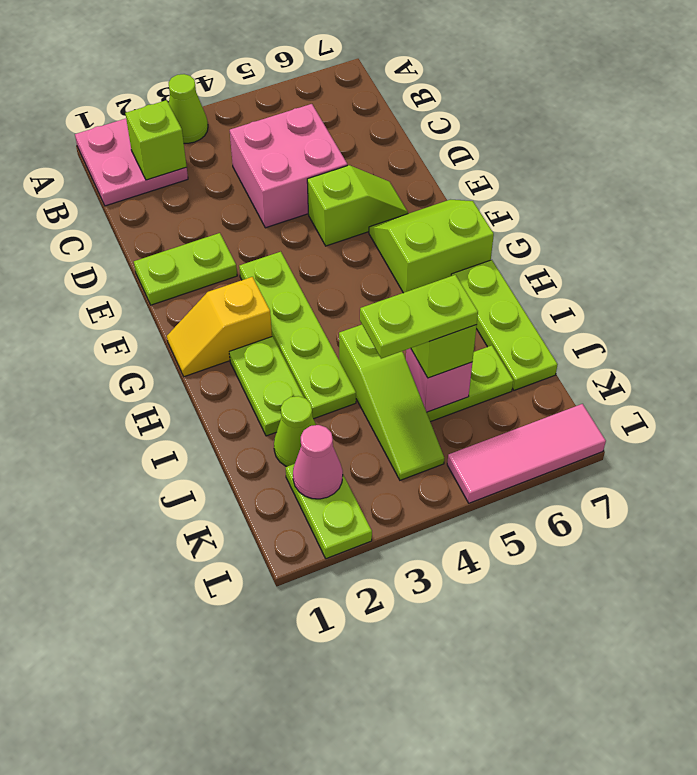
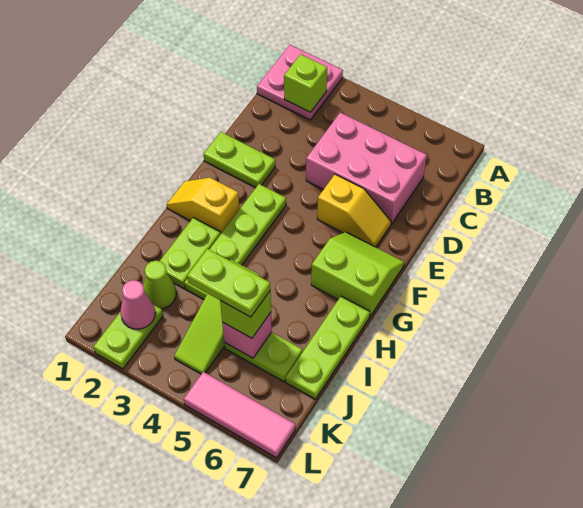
lime 1x1 cone [169,74,208,143] -> none
pink 2x2 brick [230,104,347,228] -> pink 2x3 brick [306,113,427,224]
lime 1x2 slope [307,165,408,246] -> yellow 1x2 slope [317,174,391,247]

